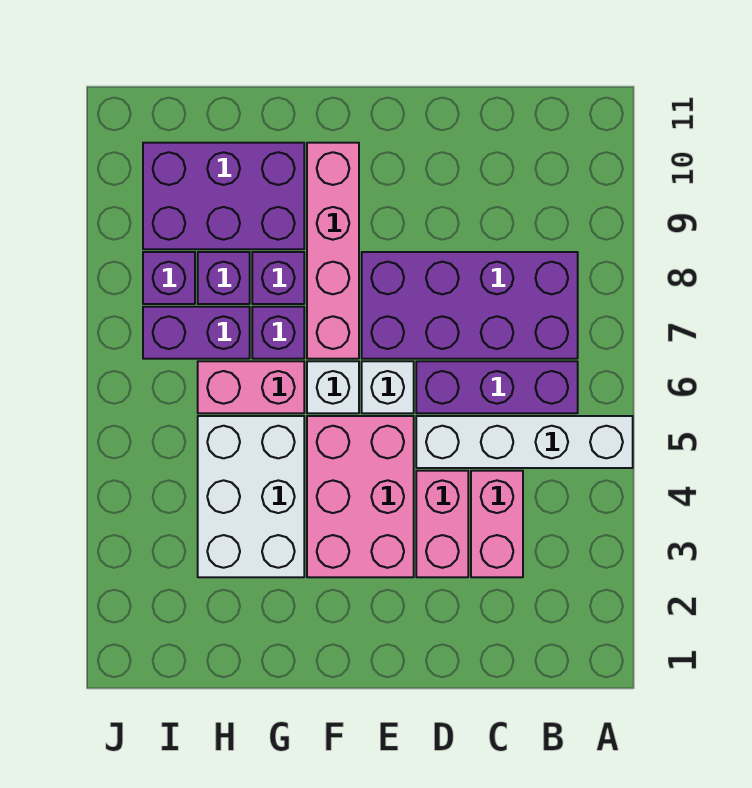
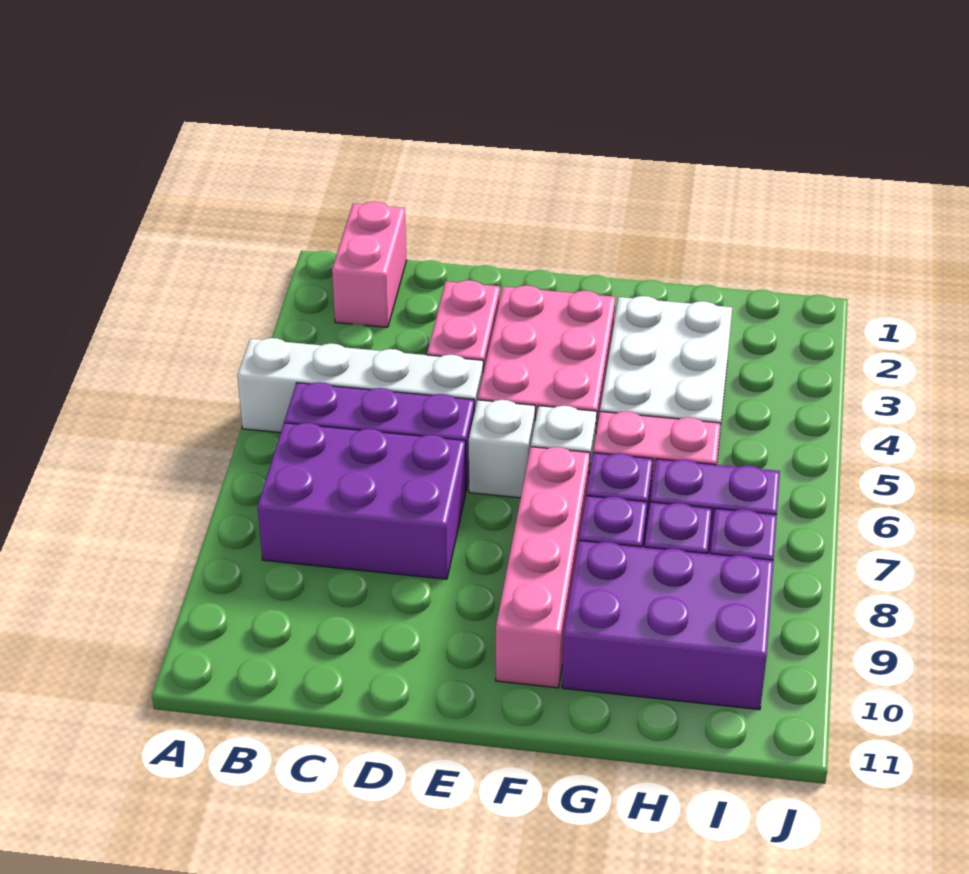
purple 2x4 brick [362,252,578,359] -> purple 2x3 brick [258,423,466,579]
pink 1x2 brick [471,471,523,577] -> pink 1x2 brick moved to [332,202,406,327]

